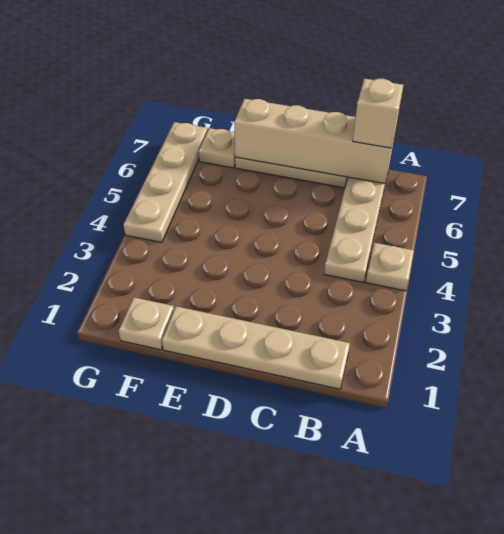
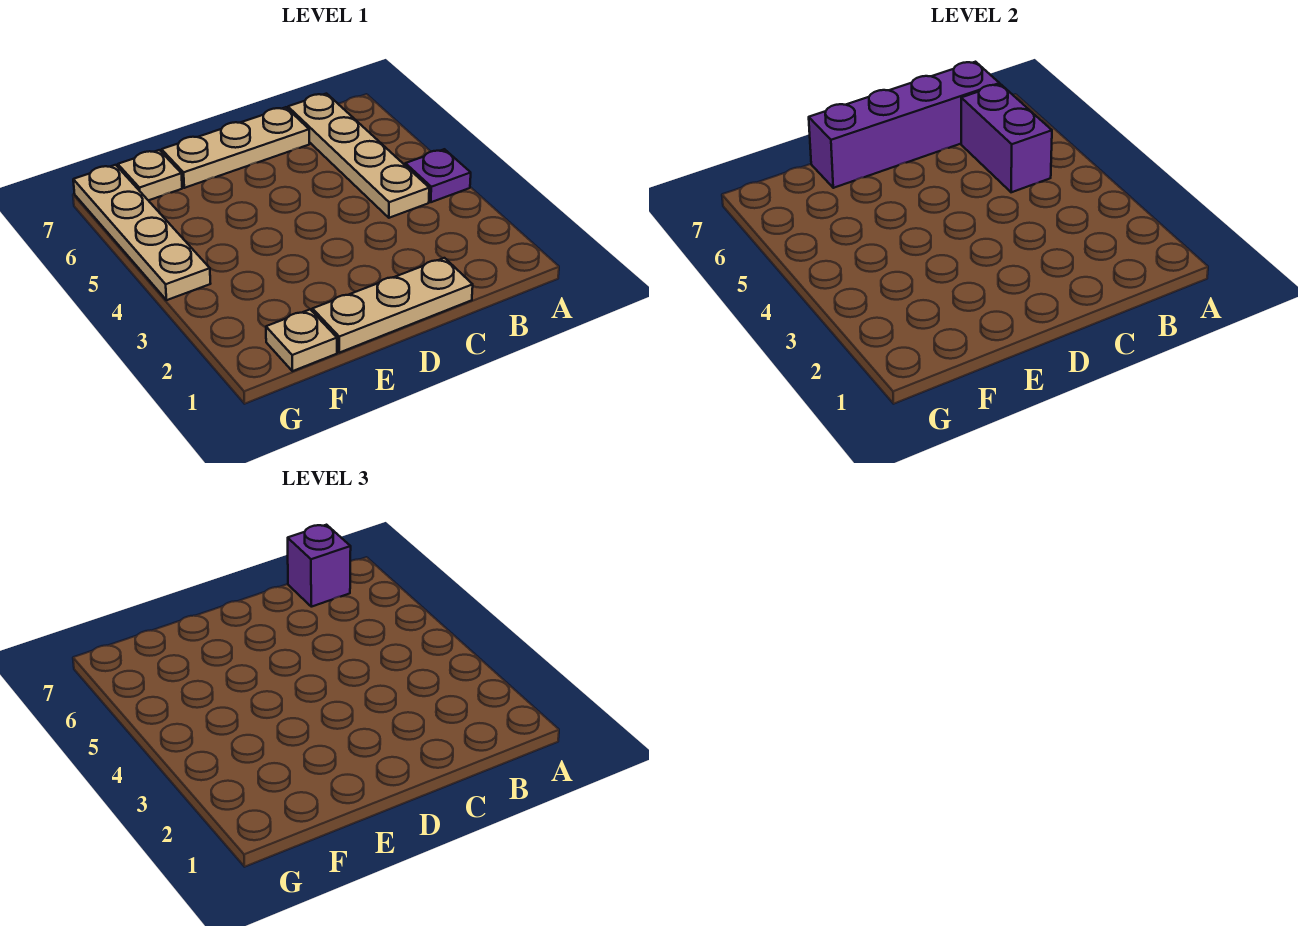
tan 1x1 plate [366,243,414,291] -> purple 1x1 plate [405,149,471,202]
tan 1x4 plate [162,306,350,389] -> tan 1x3 plate [312,258,473,353]
none -> purple 1x2 brick [961,84,1052,192]
tan 1x4 brick [234,99,396,184] -> purple 1x4 brick [809,62,1000,188]
tan 1x1 brick [353,79,403,148] -> purple 1x1 brick [288,525,351,607]

